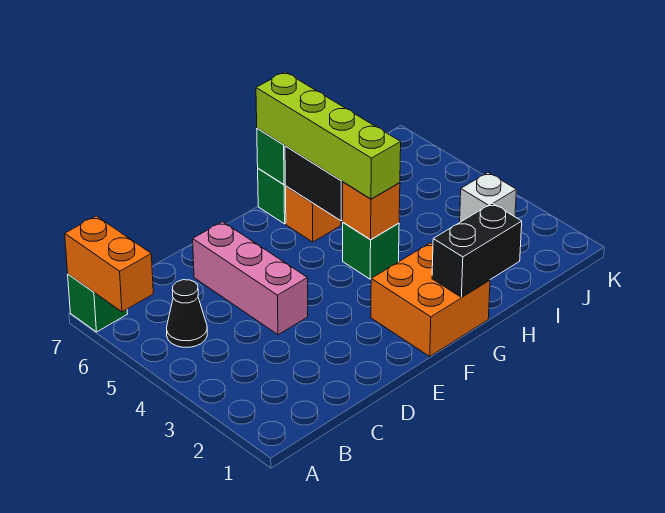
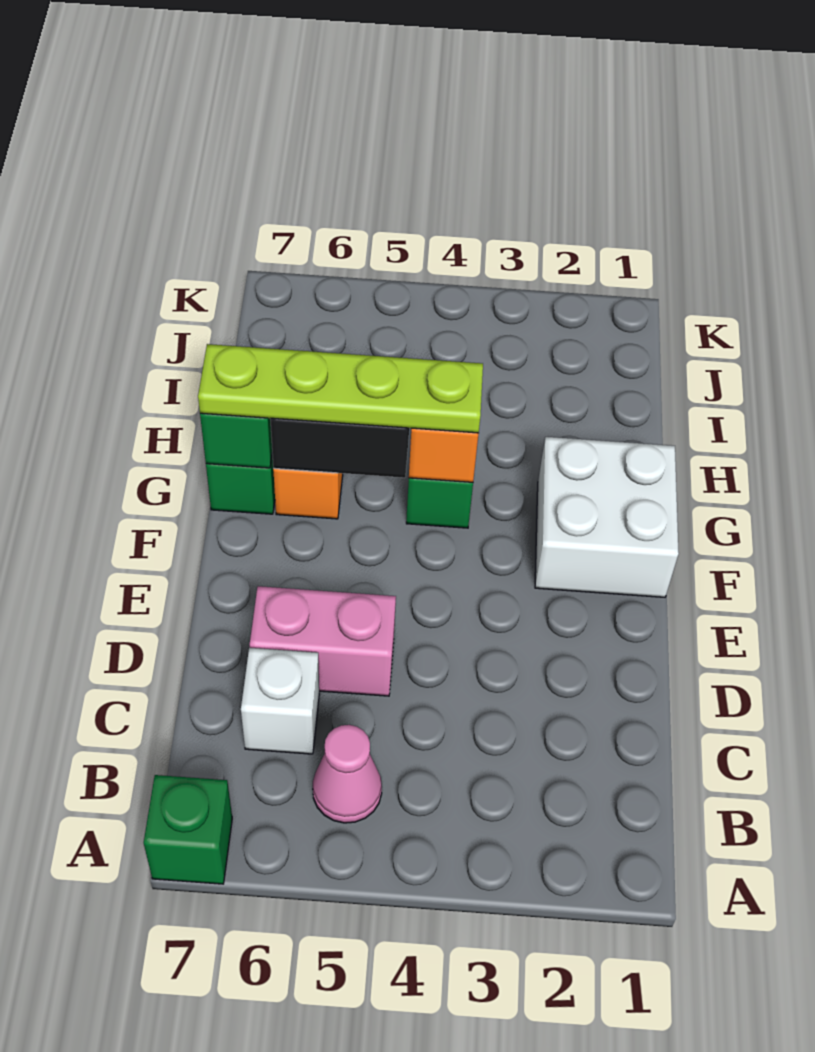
orange 1x2 brick [65,216,153,312] -> none
black 1x1 cone [167,280,207,347] -> pink 1x1 cone [313,725,382,823]
pink 1x3 brick [193,222,308,335] -> pink 1x2 brick [250,586,396,696]
orange 2x2 brick [371,243,490,356] -> white 2x2 brick [535,437,679,597]
black 1x2 brick [432,203,522,297] -> none
lime 1x4 brick [256,72,401,199] -> lime 1x4 plate [198,344,483,433]
white 1x1 brick [460,173,516,222] -> white 1x1 brick moved to [241,648,319,754]

